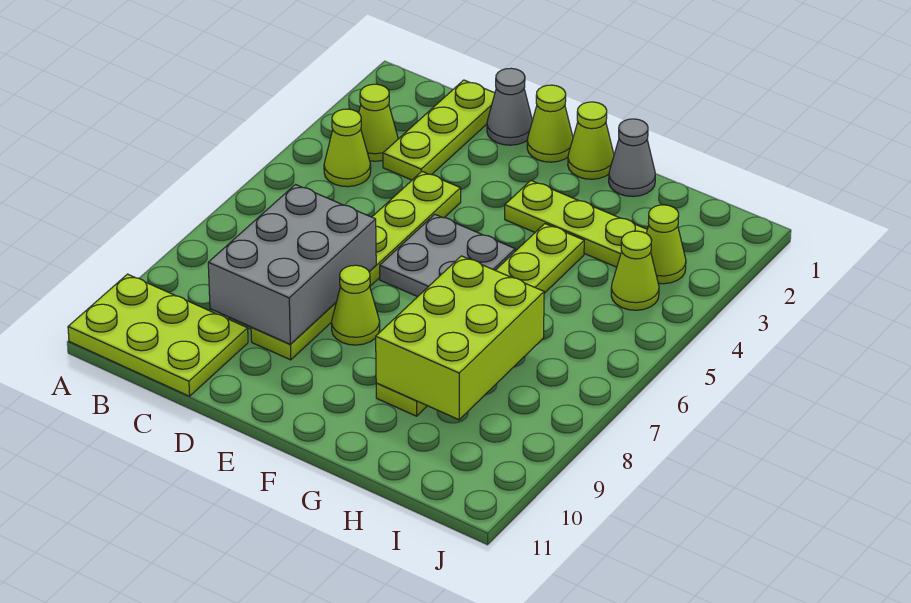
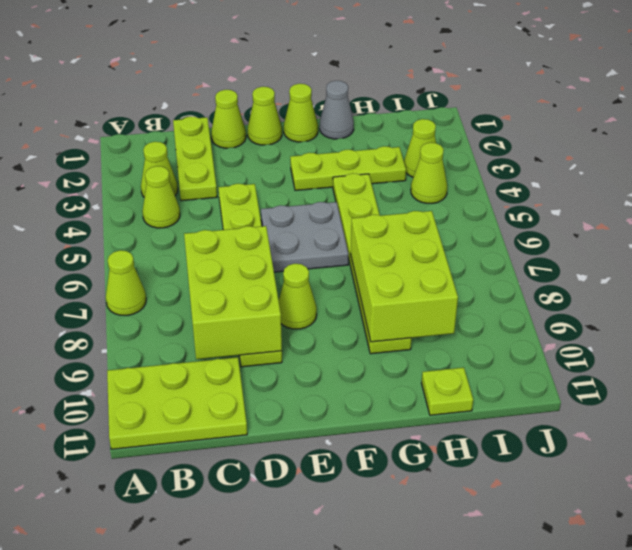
none -> lime 1x1 cone [106,250,146,315]
grey 2x3 brick [208,185,376,344] -> lime 2x3 brick [184,226,282,359]
grey 1x1 cone [487,68,532,145] -> lime 1x1 cone [211,90,246,148]
none -> lime 1x1 plate [422,368,473,415]

